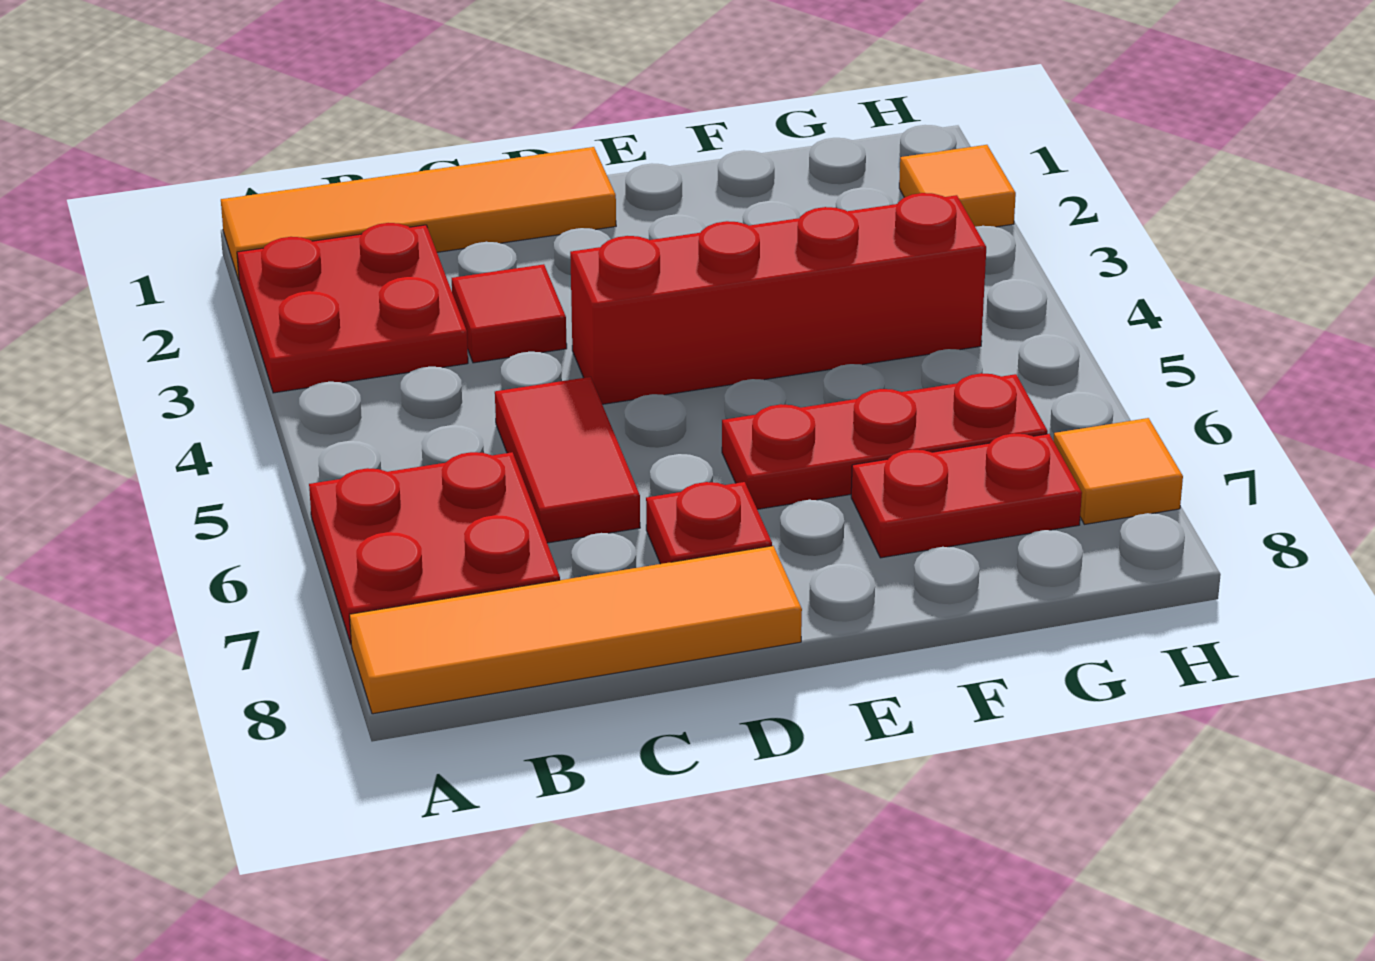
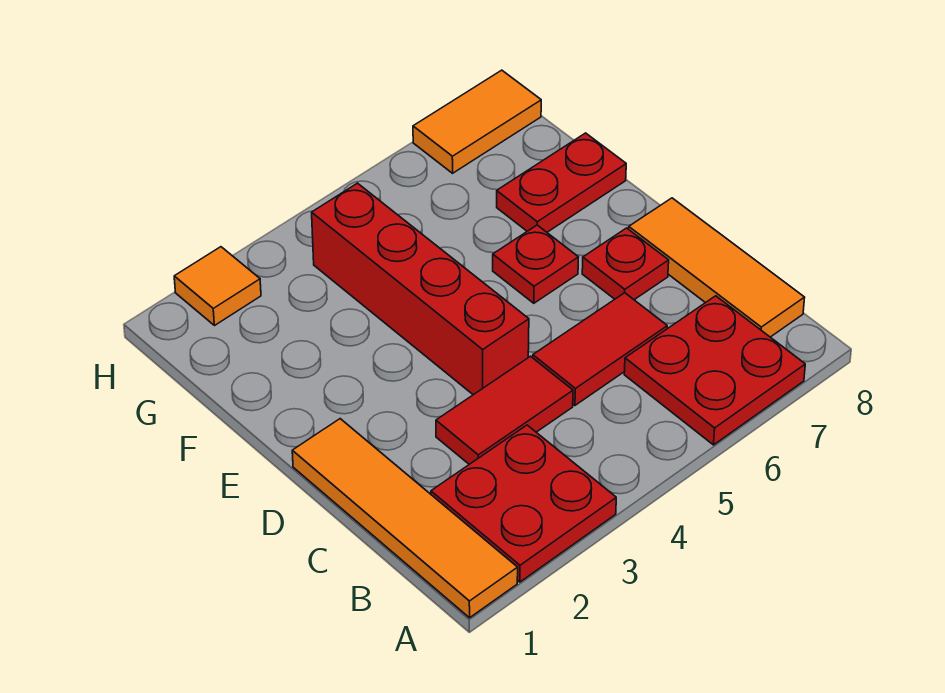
orange 1x4 tile [350,546,802,714] -> orange 1x3 tile [629,198,805,337]
red 1x1 tile [452,264,567,363] -> red 1x2 tile [436,356,573,464]
red 1x3 plate [722,373,1048,509] -> red 1x1 plate [493,225,578,303]
red 1x2 plate [851,433,1082,558] -> red 1x2 plate turned to [497,133,626,232]
orange 1x1 tile [1054,418,1183,524] -> orange 1x2 tile [413,70,541,173]

